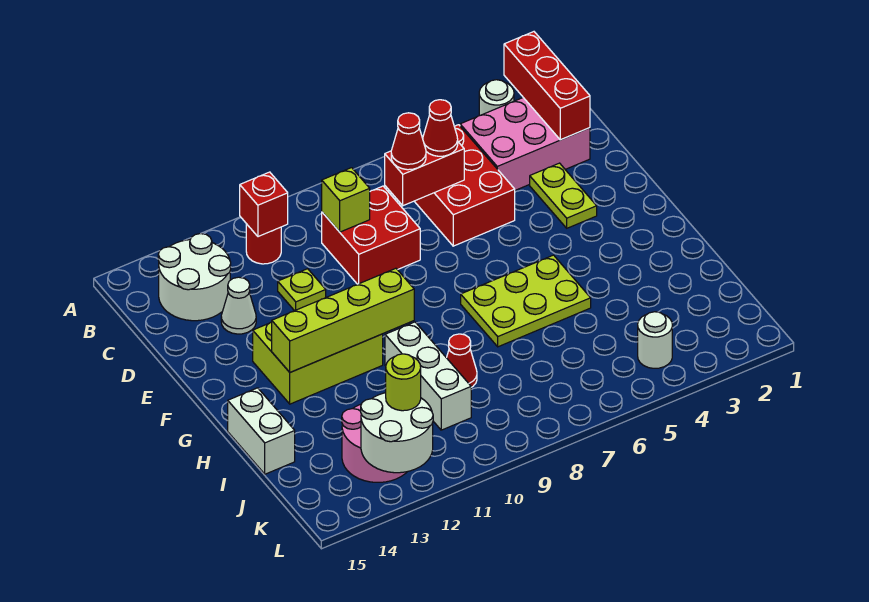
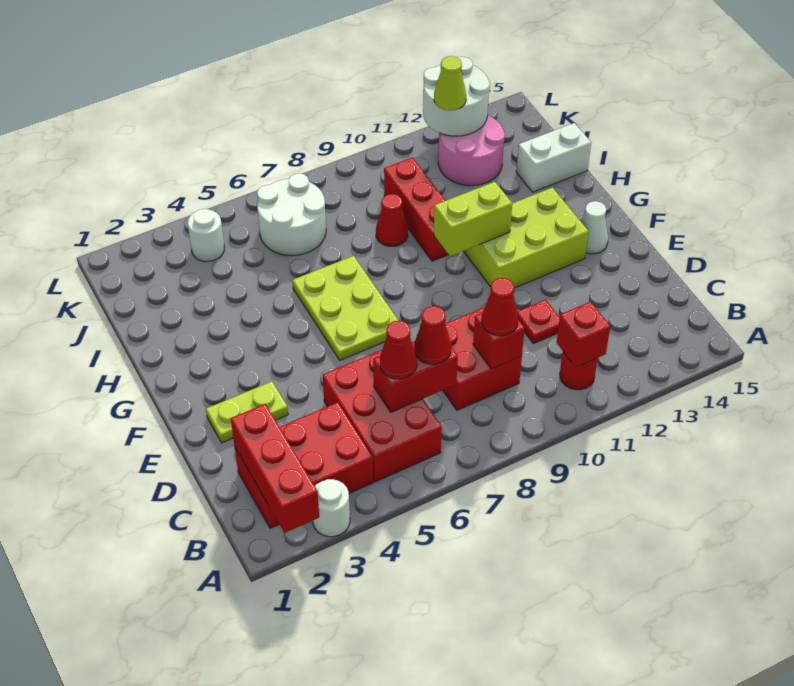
pink 2x3 brick [460,98,590,190] -> red 2x3 brick [235,402,373,528]
white 2x2 round brick [158,234,231,321] -> white 2x2 round brick moved to [257,173,326,256]
lime 1x1 brick [322,168,370,232] -> red 1x1 brick [473,313,525,369]
none -> red 1x1 cone [482,278,518,336]
lime 1x2 plate [530,163,597,228] -> lime 1x2 plate turned to [206,381,288,443]
lime 1x1 plate [278,269,326,311] -> red 1x1 plate [517,300,560,344]
white 1x1 cone [221,277,256,334] -> white 1x1 cone moved to [582,201,608,254]
lime 2x3 plate [461,255,591,347] -> lime 2x3 plate turned to [292,256,398,360]
lime 1x4 brick [272,268,414,372] -> lime 1x2 brick [434,182,512,256]
white 1x3 brick [385,322,471,430] -> red 1x3 brick [384,157,449,261]
white 1x2 brick [228,388,295,474] -> white 1x2 brick turned to [516,123,591,192]
lime 1x1 round brick [386,354,421,411] -> lime 1x1 cone [434,56,466,110]

